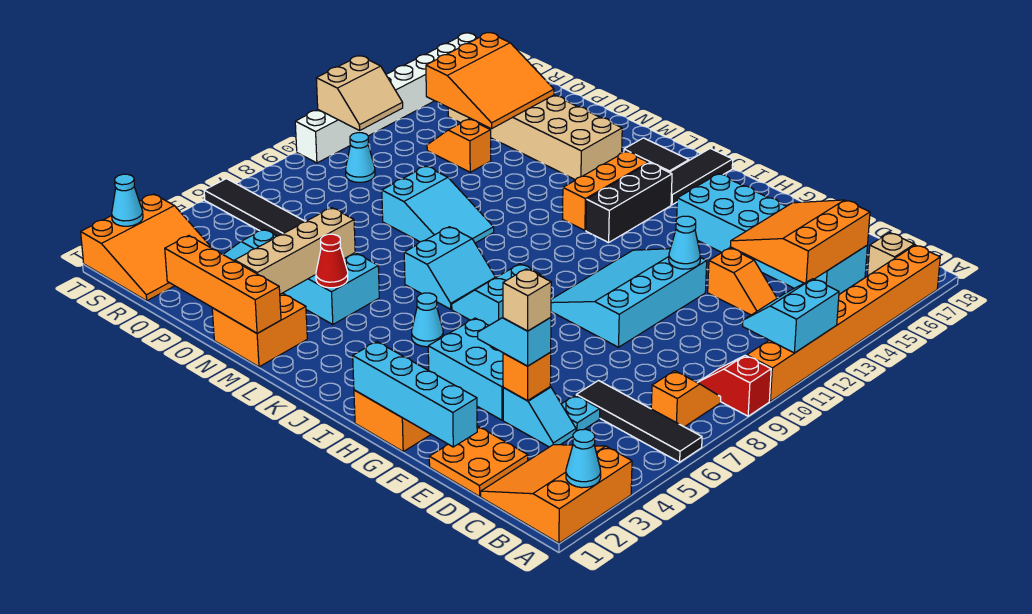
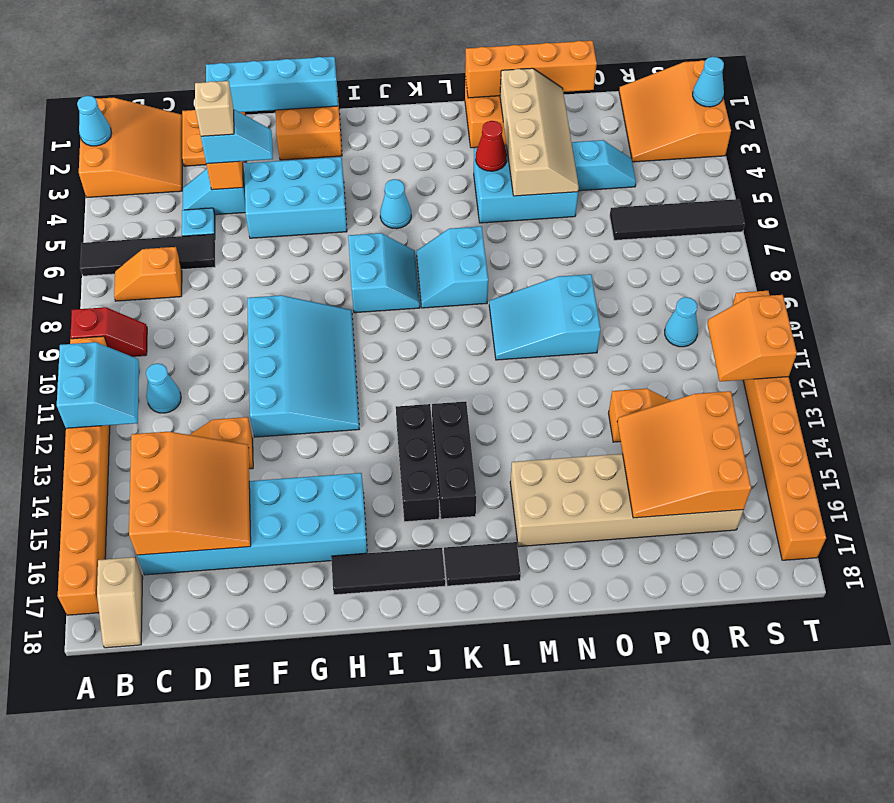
orange 1x2 slope [651,371,721,427] -> orange 1x2 slope turned to [114,247,182,301]
cyan 1x1 cone [669,216,700,269] -> cyan 1x1 cone moved to [146,363,181,413]
black 1x3 tile [670,149,733,205] -> black 1x3 tile turned to [331,548,445,595]
orange 1x3 brick [563,152,648,230] -> black 1x3 brick [432,402,476,519]
tan 2x2 slope [316,56,403,130] -> orange 2x2 slope [707,295,797,382]
white 1x8 brick [295,33,477,163] -> orange 1x8 brick [732,291,826,560]

